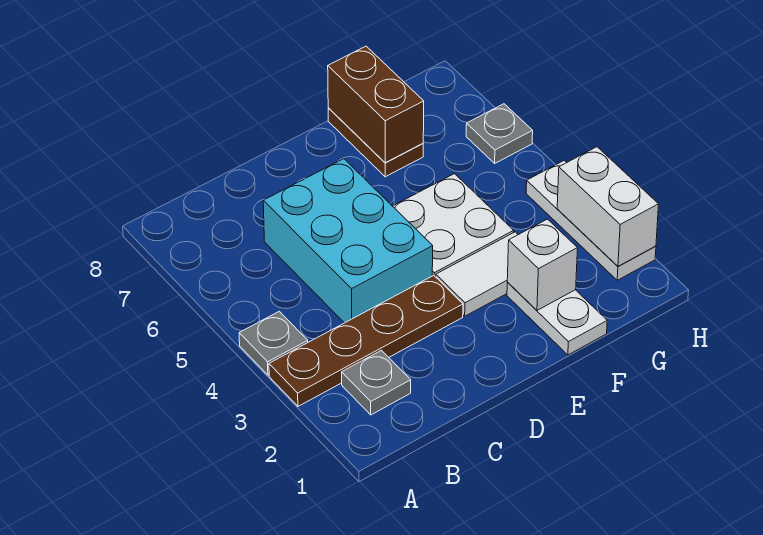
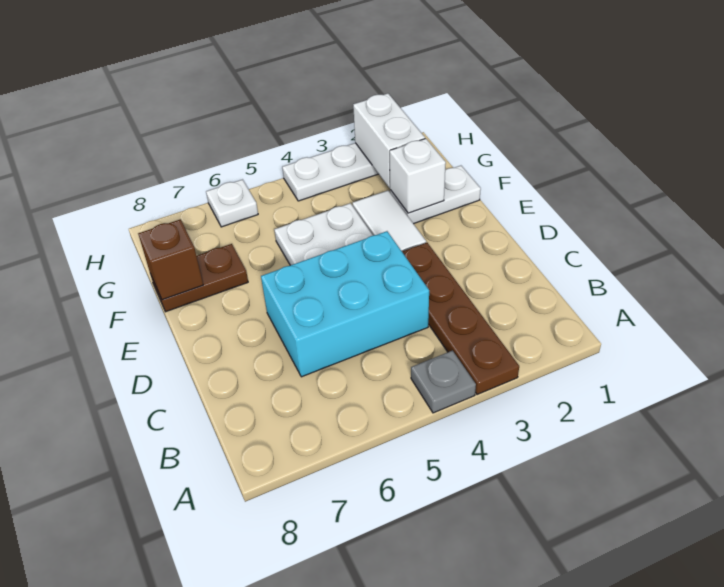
grey 1x1 plate [342,350,411,415] -> none
brown 1x2 brick [328,46,424,163] -> brown 1x1 brick [138,219,203,300]
white 1x2 brick [557,147,659,266] -> white 1x2 brick turned to [353,93,425,188]
grey 1x1 plate [466,104,533,163] -> white 1x1 plate [206,180,258,227]

